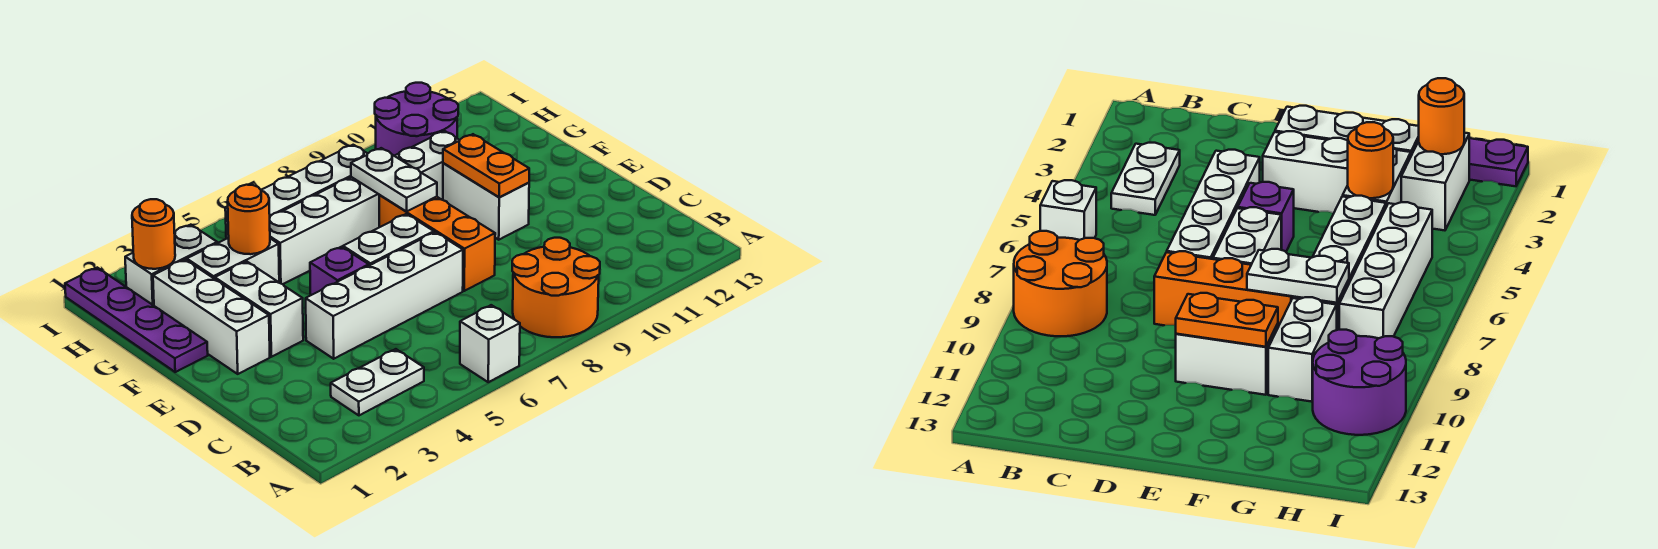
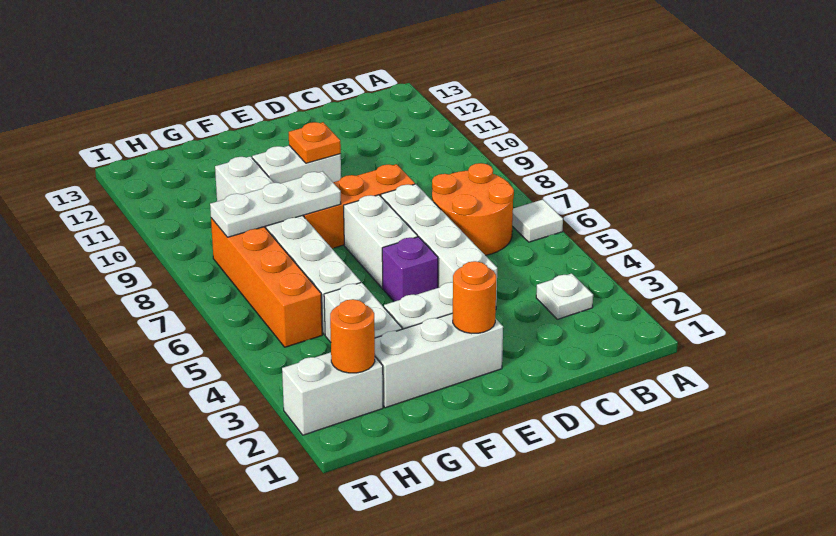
white 1x1 brick [460,305,520,382] -> white 1x1 tile [512,200,563,242]
orange 2x2 round brick [512,238,600,337] -> orange 2x2 round brick moved to [432,163,514,255]
white 1x2 plate [331,349,424,415] -> white 1x1 plate [536,273,593,319]
orange 1x2 plate [443,134,529,197] -> orange 1x1 plate [289,122,341,163]
purple 1x4 plate [65,268,208,372] -> none
white 1x2 plate [351,148,437,212] -> white 1x3 plate [210,171,341,237]
orange 1x1 round brick [228,185,270,254] -> orange 1x1 round brick moved to [453,261,496,334]
white 1x2 brick [125,225,217,306] -> white 1x2 brick turned to [282,352,383,435]
white 1x4 brick [225,145,368,239] -> orange 1x4 brick [211,218,322,347]
purple 2x2 round brick [375,83,458,156] -> none

